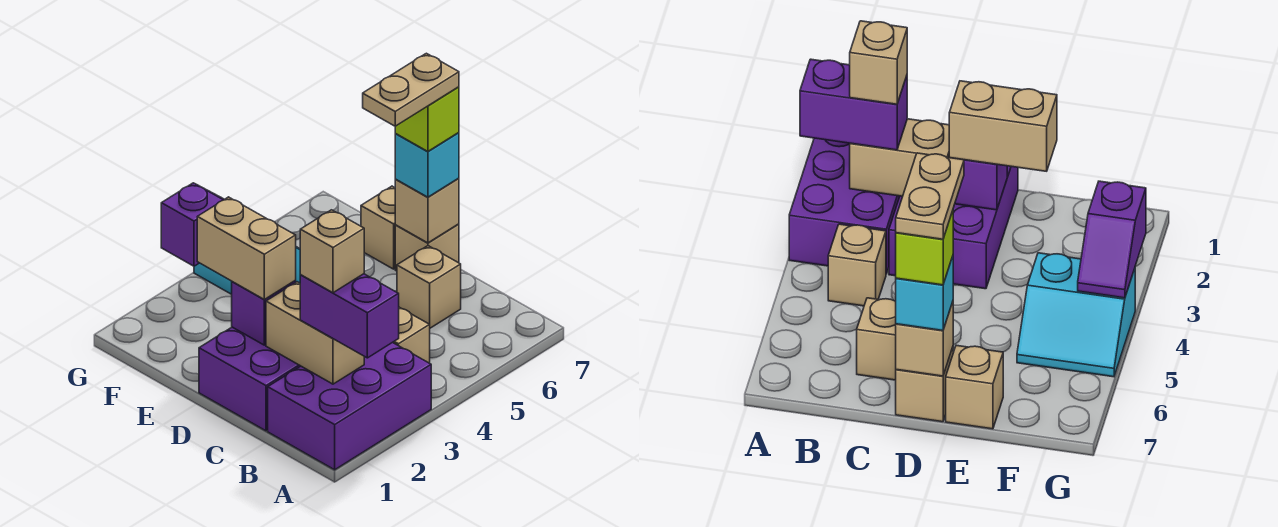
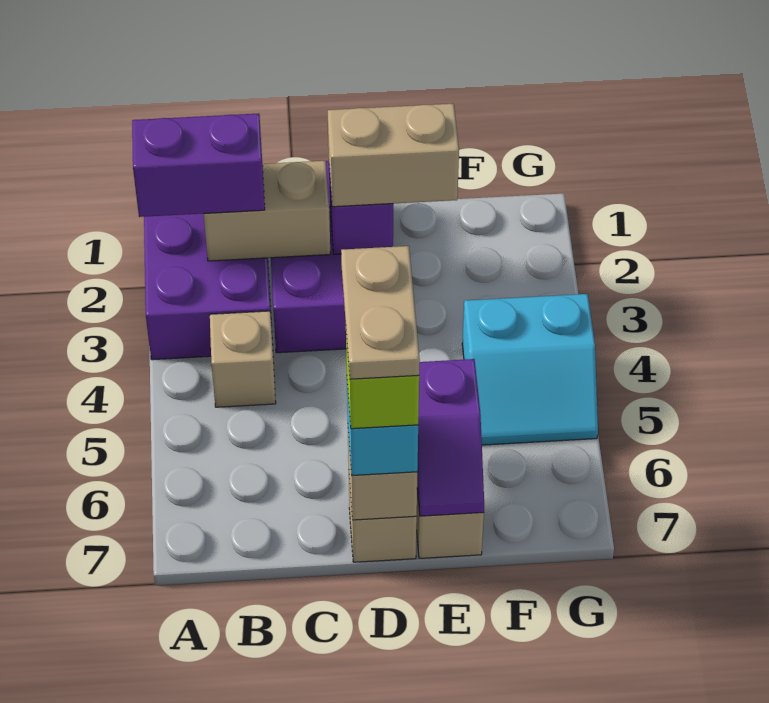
tan 1x1 brick [300,210,364,293] -> none
tan 1x1 brick [397,246,461,328] -> none
purple 1x2 slope [161,183,224,266] -> purple 1x2 slope moved to [417,359,484,516]

